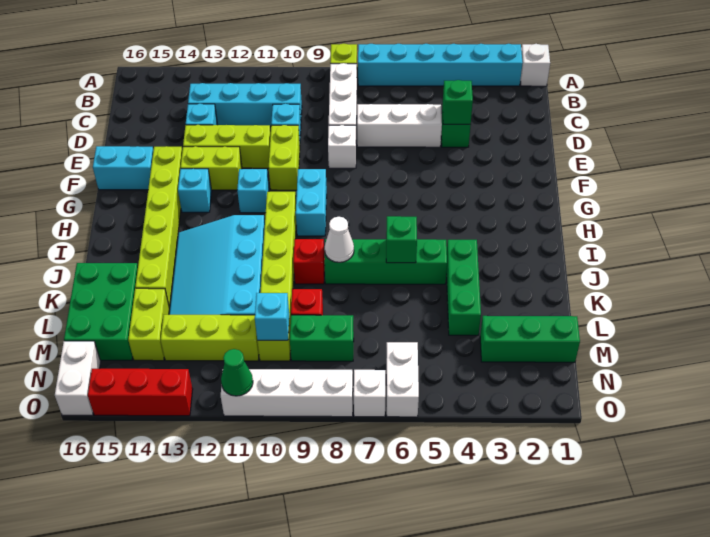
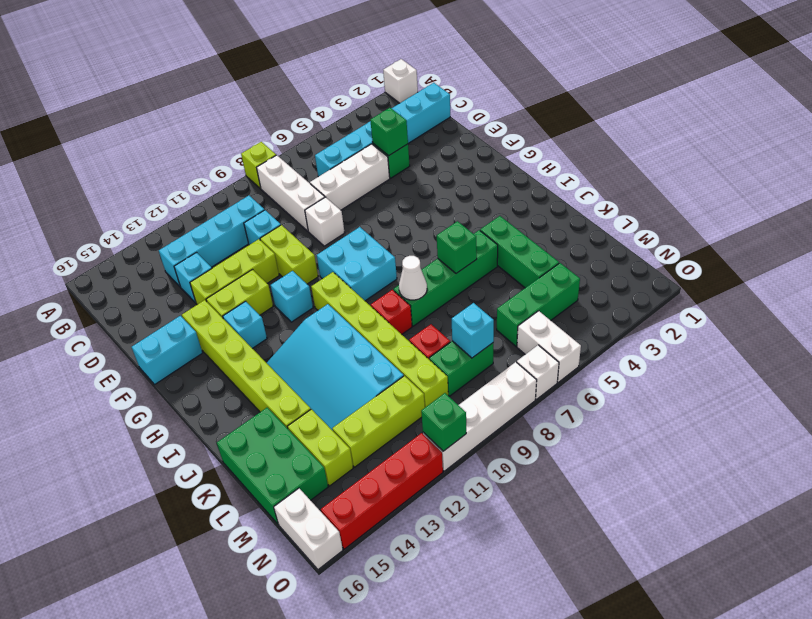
cyan 1x6 brick [358,44,523,86] -> cyan 1x6 brick moved to [315,83,450,177]
cyan 1x2 brick [296,169,327,236] -> cyan 2x2 brick [317,227,397,301]
green 1x3 brick [480,316,580,362] -> green 1x3 brick moved to [497,263,580,346]
cyan 1x1 brick [255,293,289,340] -> cyan 1x1 brick moved to [452,303,494,358]
green 1x1 cone [221,349,253,396] -> green 1x1 brick [421,393,466,451]
red 1x3 brick [88,369,193,416] -> red 1x4 brick [321,433,443,549]

